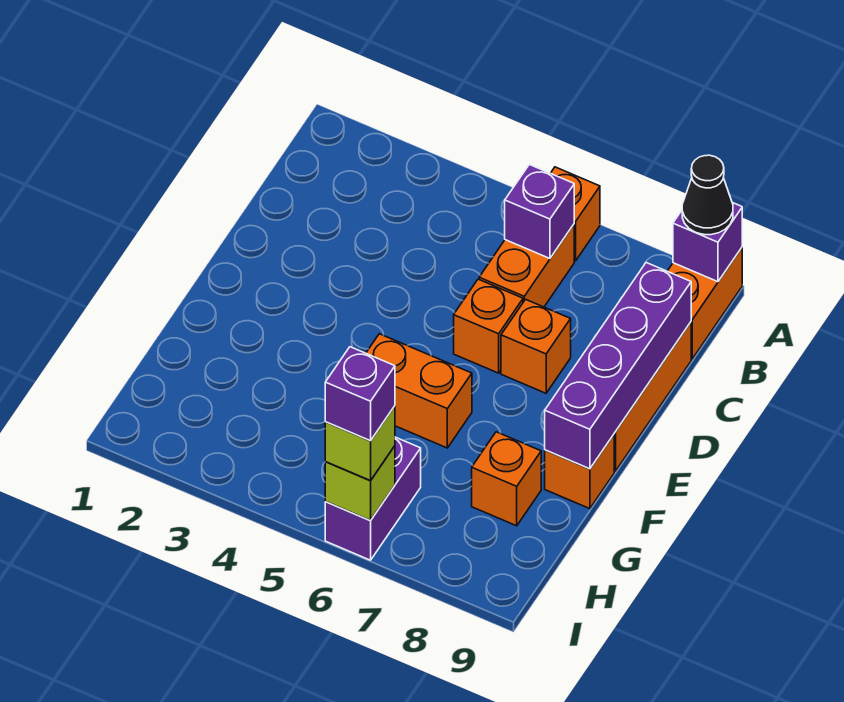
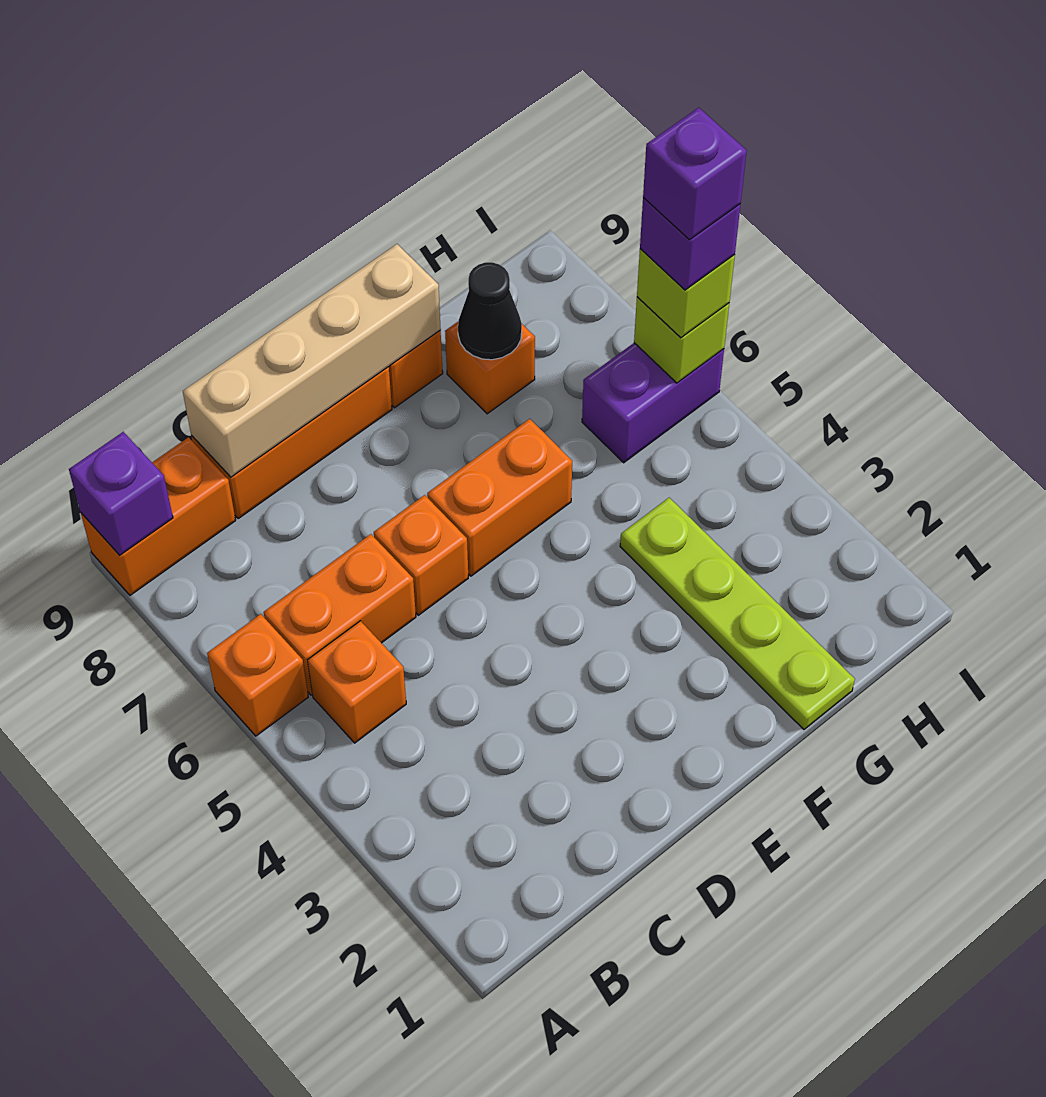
black 1x1 cone [682,155,733,235] -> black 1x1 cone moved to [458,262,522,360]
purple 1x1 brick [505,165,574,258] -> purple 1x1 brick moved to [643,108,747,240]
purple 1x4 brick [545,263,691,469] -> tan 1x4 brick [183,244,441,477]
orange 1x1 brick [501,299,571,393] -> orange 1x1 brick moved to [308,621,406,743]
orange 1x2 brick [366,334,472,448] -> orange 1x2 brick turned to [427,419,572,576]
none -> lime 1x4 plate [620,498,855,729]

